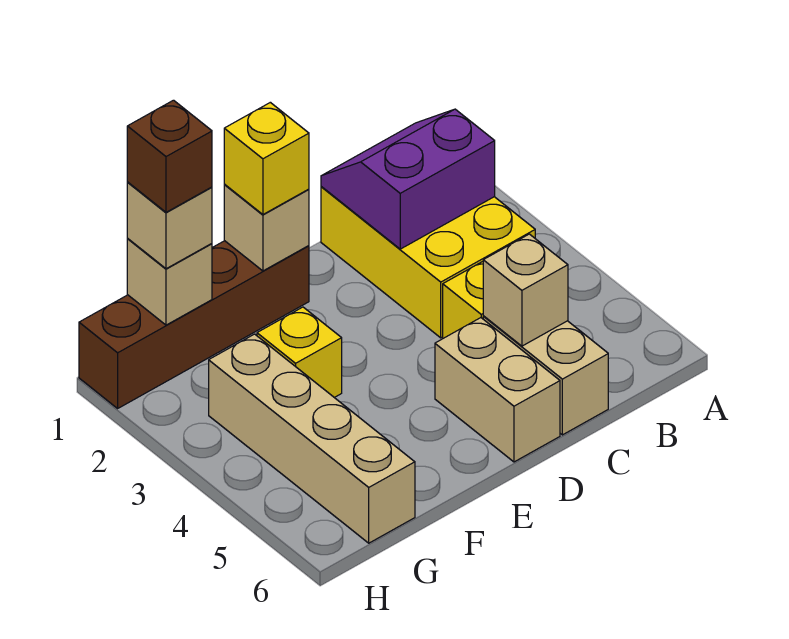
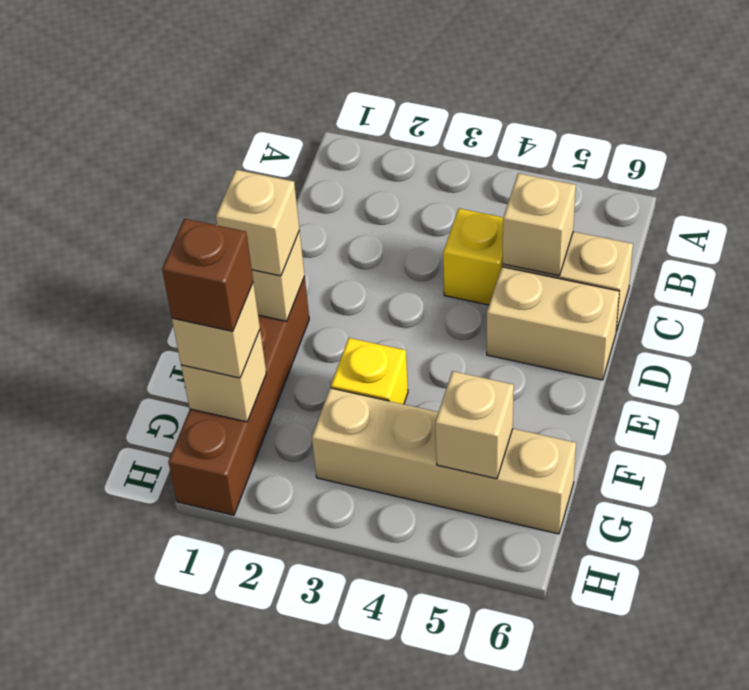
yellow 2x3 brick [321,187,535,338] -> none
purple 2x2 slope [321,109,495,249] -> none
yellow 1x1 brick [224,102,309,214] -> tan 1x1 brick [216,170,299,276]
none -> tan 1x1 brick [435,371,514,479]

